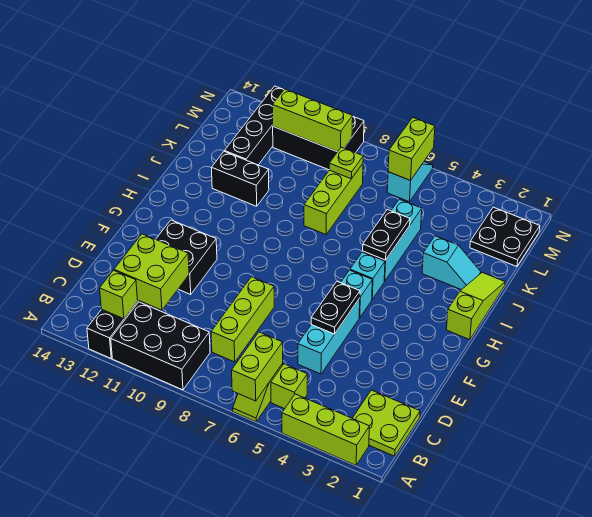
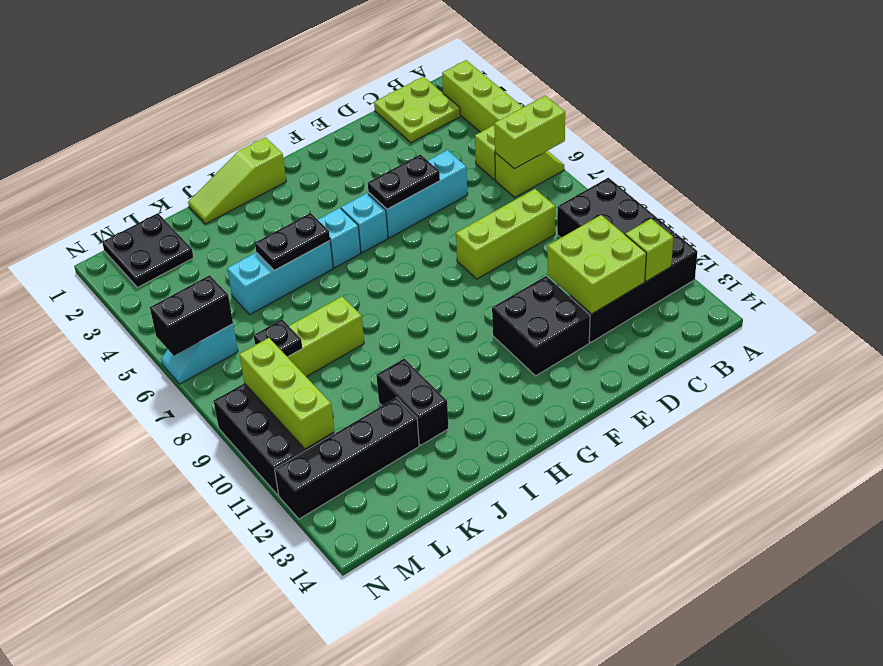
cyan 1x2 slope [422,236,481,290] -> none
lime 1x1 plate [329,147,363,179] -> black 1x1 plate [254,320,302,357]
lime 1x2 brick [388,118,435,180] -> black 1x2 brick [150,275,233,356]

